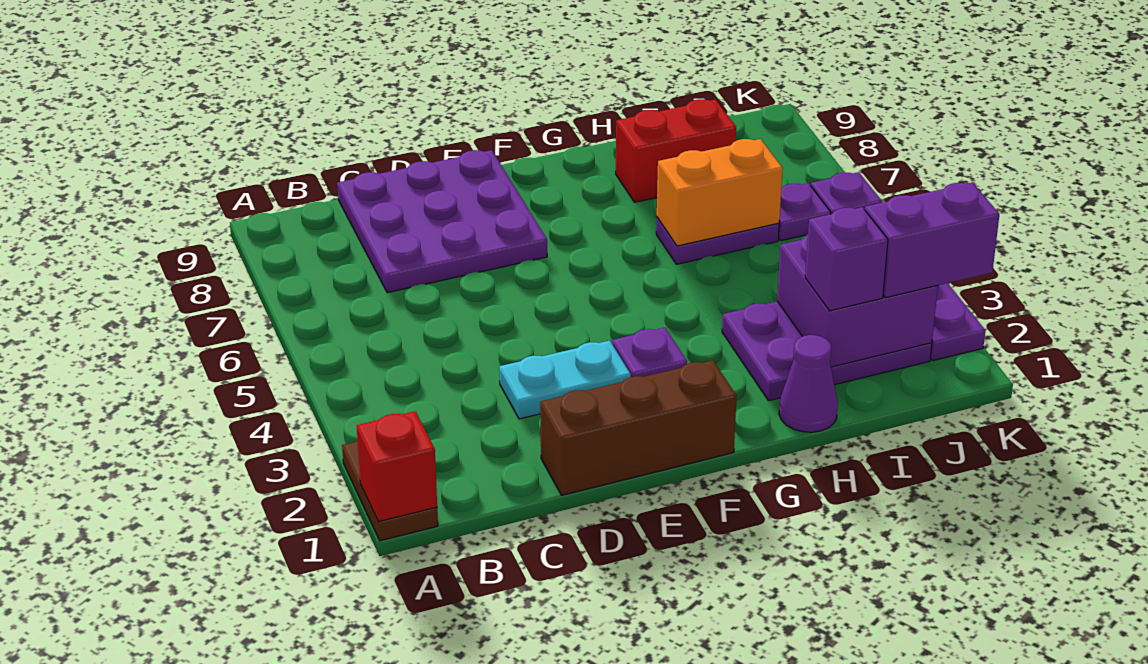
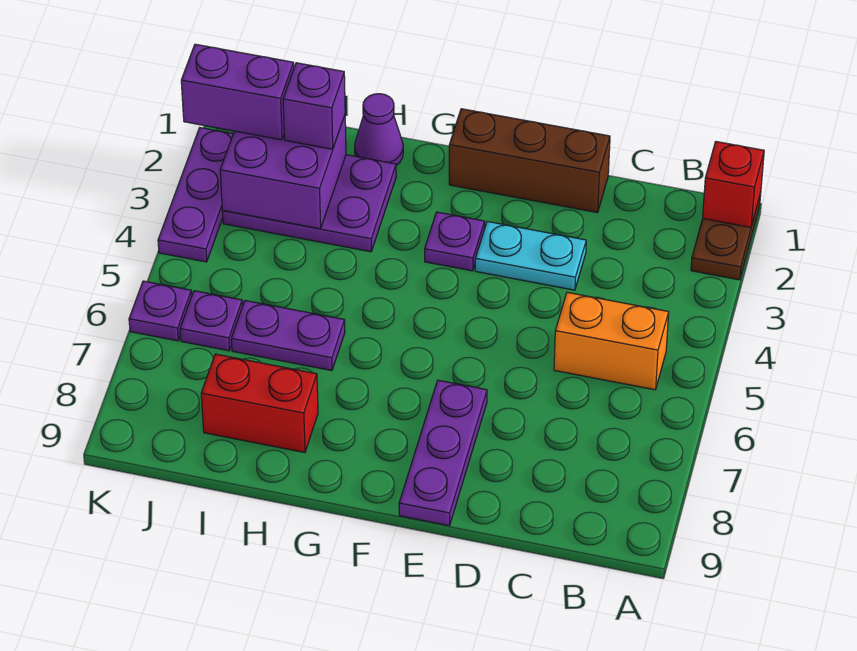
purple 3x3 plate [337,150,547,293] -> purple 1x3 plate [399,380,487,526]
orange 1x2 brick [657,139,783,246] -> orange 1x2 brick moved to [554,292,669,390]

